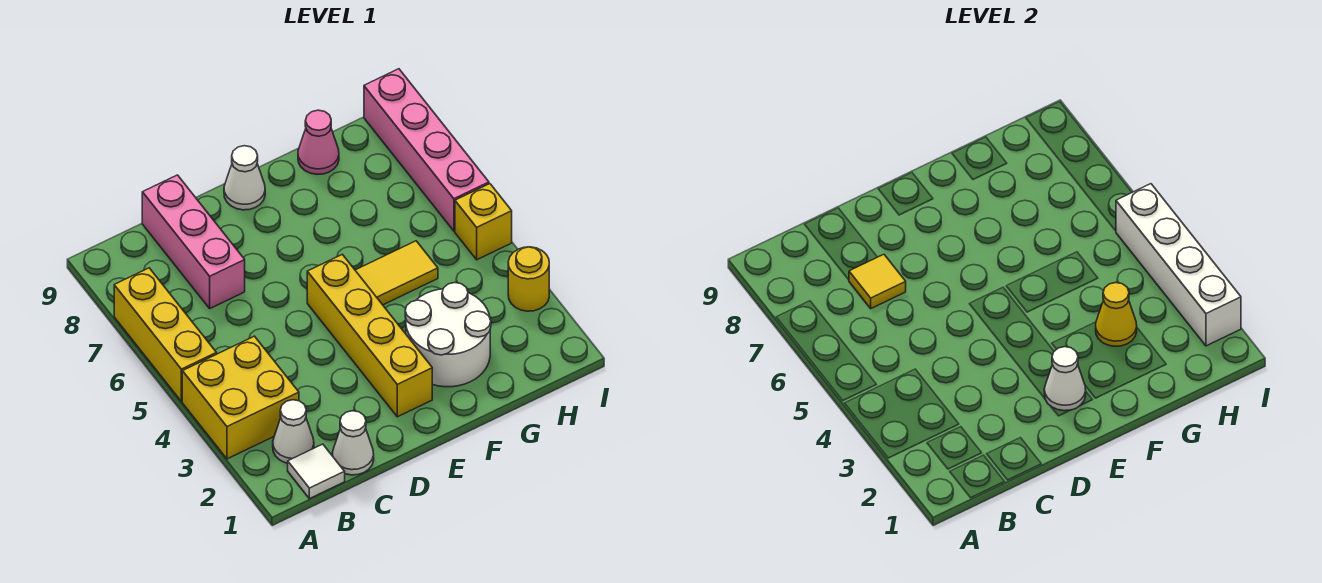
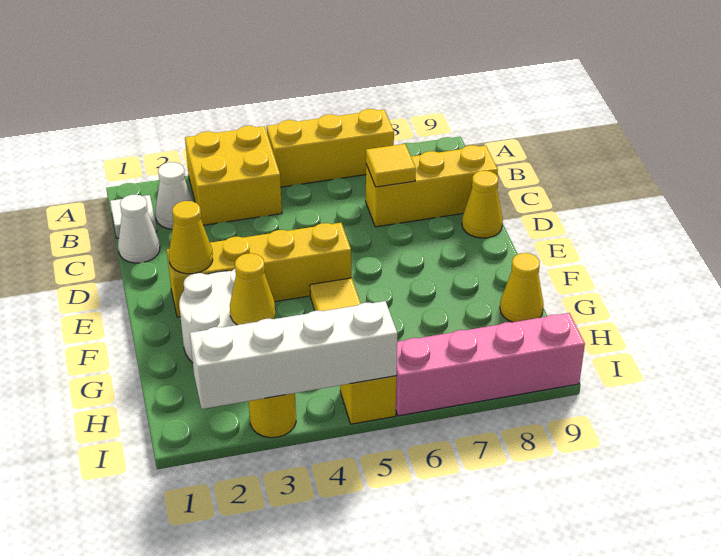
pink 1x3 brick [142,175,245,308] -> yellow 1x3 brick [366,145,498,227]
none -> yellow 1x1 cone [462,171,503,238]
white 1x1 cone [1044,347,1086,411] -> yellow 1x1 cone [169,201,213,274]
white 1x1 cone [224,146,265,210] -> none
pink 1x1 cone [298,110,339,174] -> yellow 1x1 cone [500,253,544,322]

